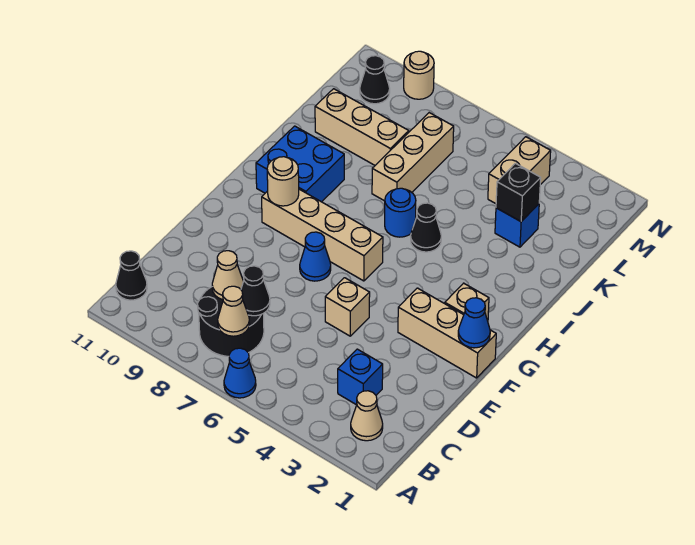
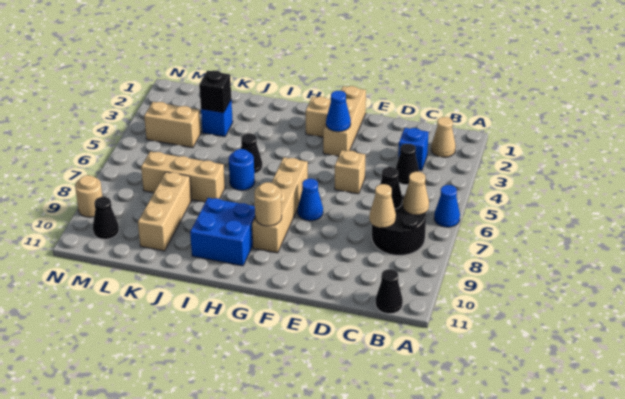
none -> black 1x1 cone [396,144,419,185]
blue 1x1 cone [458,298,490,348] -> blue 1x1 cone moved to [326,91,351,132]

